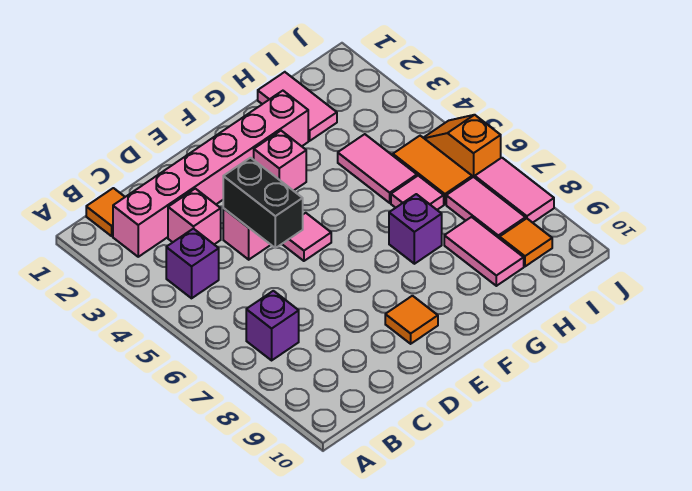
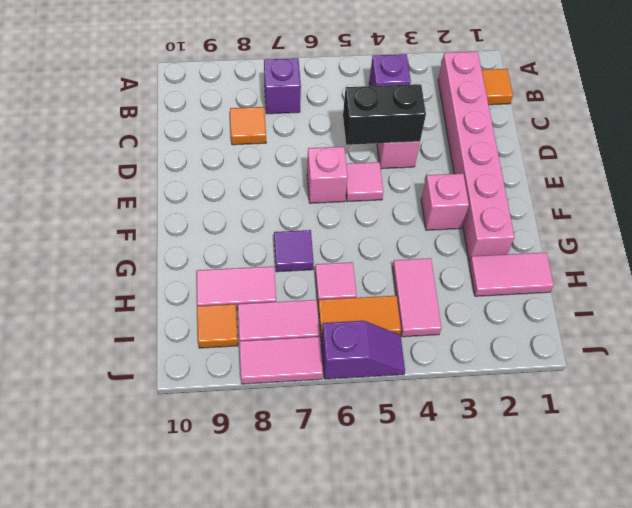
pink 1x1 brick [168,189,221,244] -> pink 1x1 brick moved to [307,147,348,203]
orange 1x1 tile [385,296,438,344] -> orange 1x1 tile moved to [230,107,266,145]
purple 1x1 brick [389,194,442,264] -> purple 1x1 tile [274,230,314,272]
pink 1x2 tile [338,134,417,203] -> pink 1x2 tile turned to [393,258,441,337]
orange 1x2 slope [424,115,501,178] -> purple 1x2 slope [321,321,405,379]

